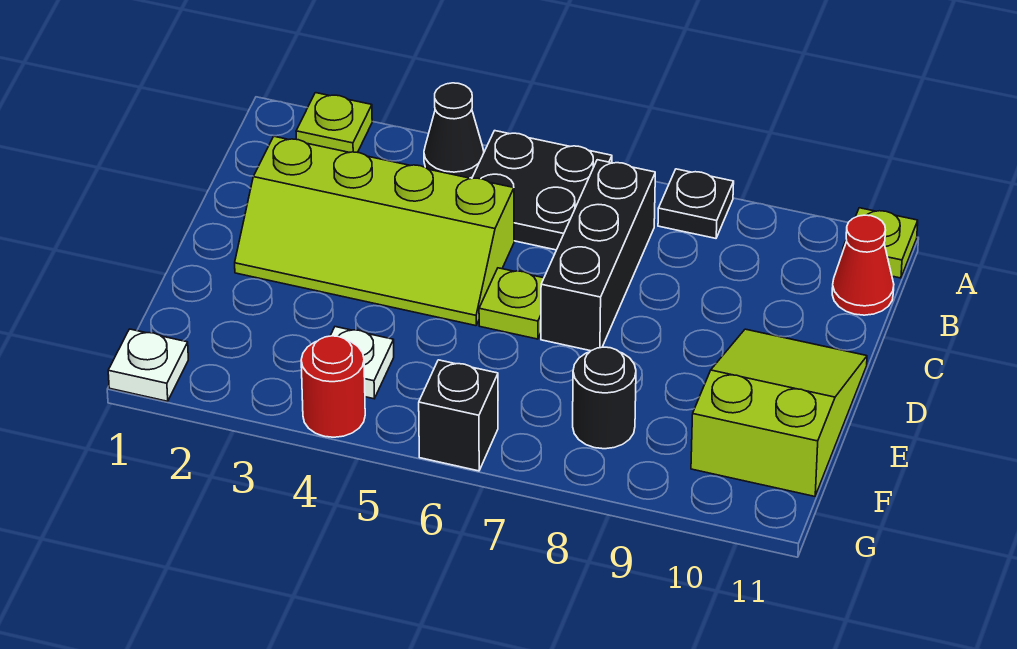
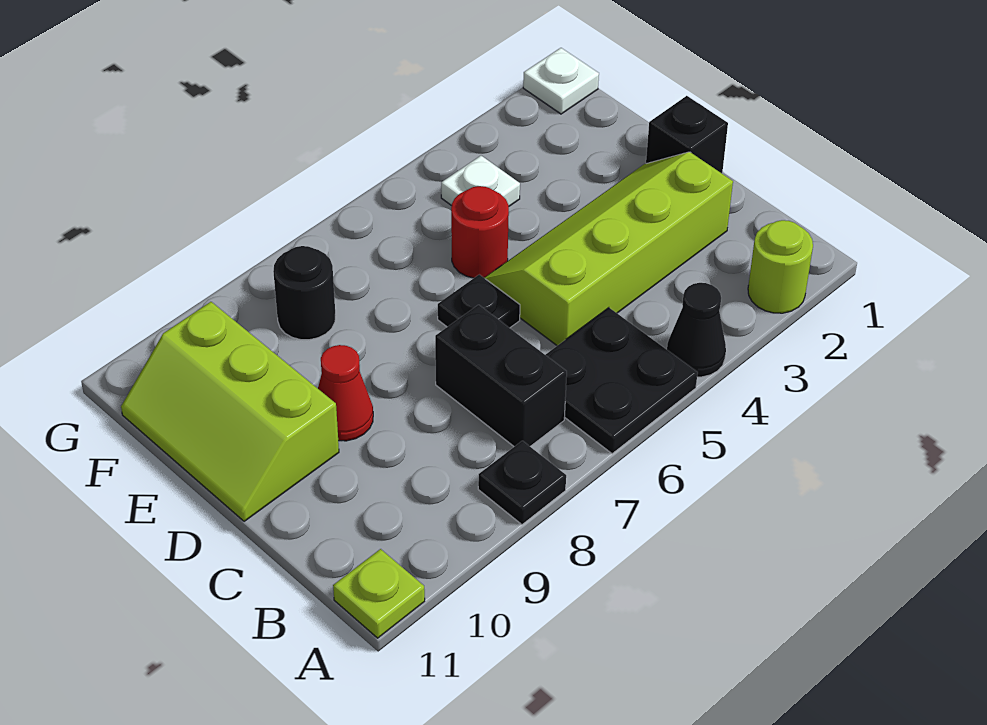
lime 1x1 plate [296,93,372,152] -> lime 1x1 round brick [748,220,813,313]
black 1x3 brick [541,160,655,351] -> black 1x2 brick [435,305,567,447]
red 1x1 cone [832,215,894,315] -> red 1x1 cone moved to [318,345,373,441]
lime 1x1 plate [479,268,544,339] -> black 1x1 plate [438,274,520,328]
lime 2x3 slope [691,329,867,496] -> lime 2x3 slope turned to [121,302,339,521]
red 1x1 round brick [301,336,365,437] -> red 1x1 round brick moved to [451,186,509,278]
black 1x1 brick [419,360,498,471] -> black 1x1 brick moved to [646,96,728,173]

